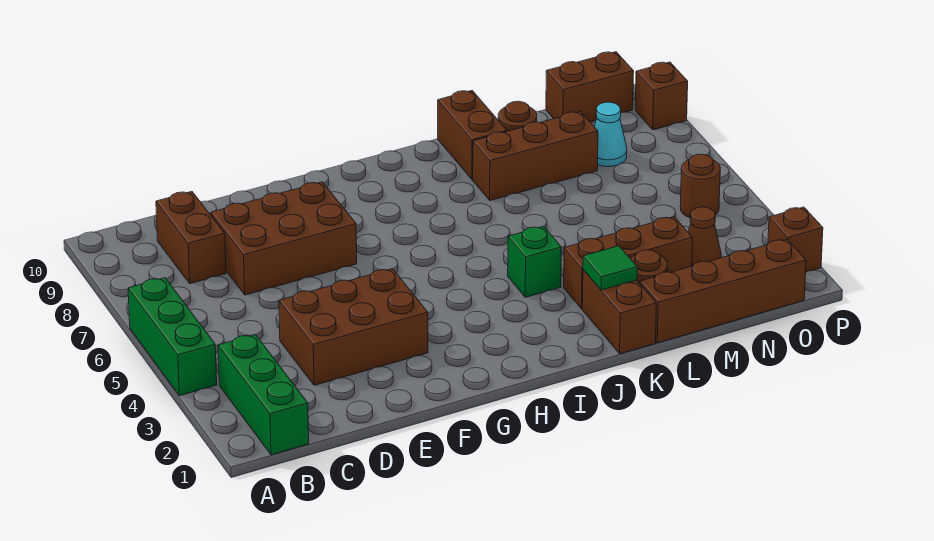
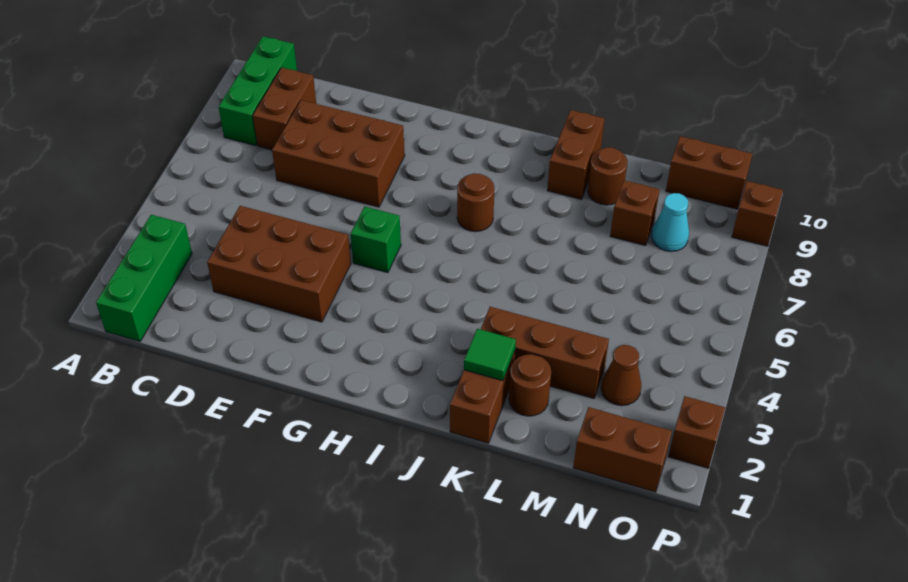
green 1x3 brick [128,278,217,396] -> green 1x3 brick moved to [219,36,297,145]
green 1x1 brick [508,226,561,297] -> green 1x1 brick moved to [351,206,401,273]
brown 1x3 brick [473,112,598,201] -> brown 1x1 brick [610,180,660,246]
brown 1x4 brick [640,239,806,343] -> brown 1x2 brick [573,407,672,492]
brown 1x1 round brick [680,154,720,218] -> brown 1x1 round brick moved to [457,173,494,232]

